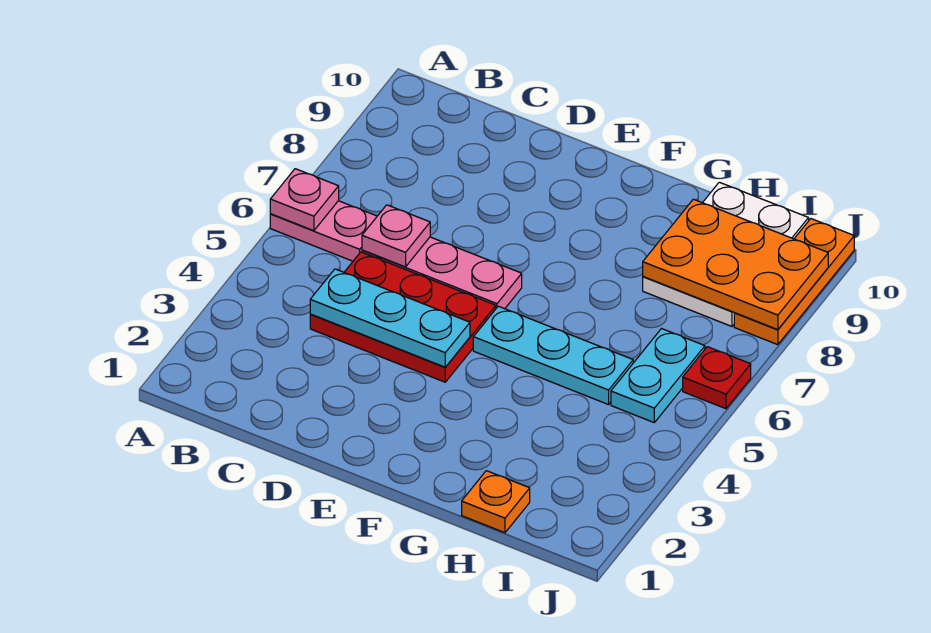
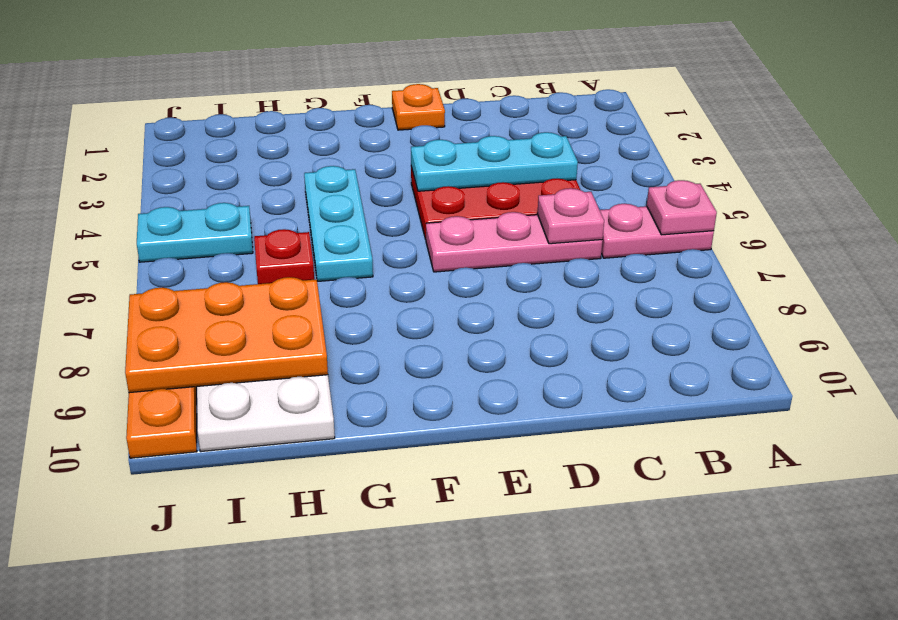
cyan 1x3 plate [473,306,633,405] -> cyan 1x3 plate turned to [304,166,373,281]
orange 1x1 plate [462,471,530,533] -> orange 1x1 plate moved to [392,84,445,130]
cyan 1x2 plate [611,329,705,422] -> cyan 1x2 plate turned to [137,203,253,262]
red 1x1 plate [683,347,751,409] -> red 1x1 plate moved to [254,229,314,284]

